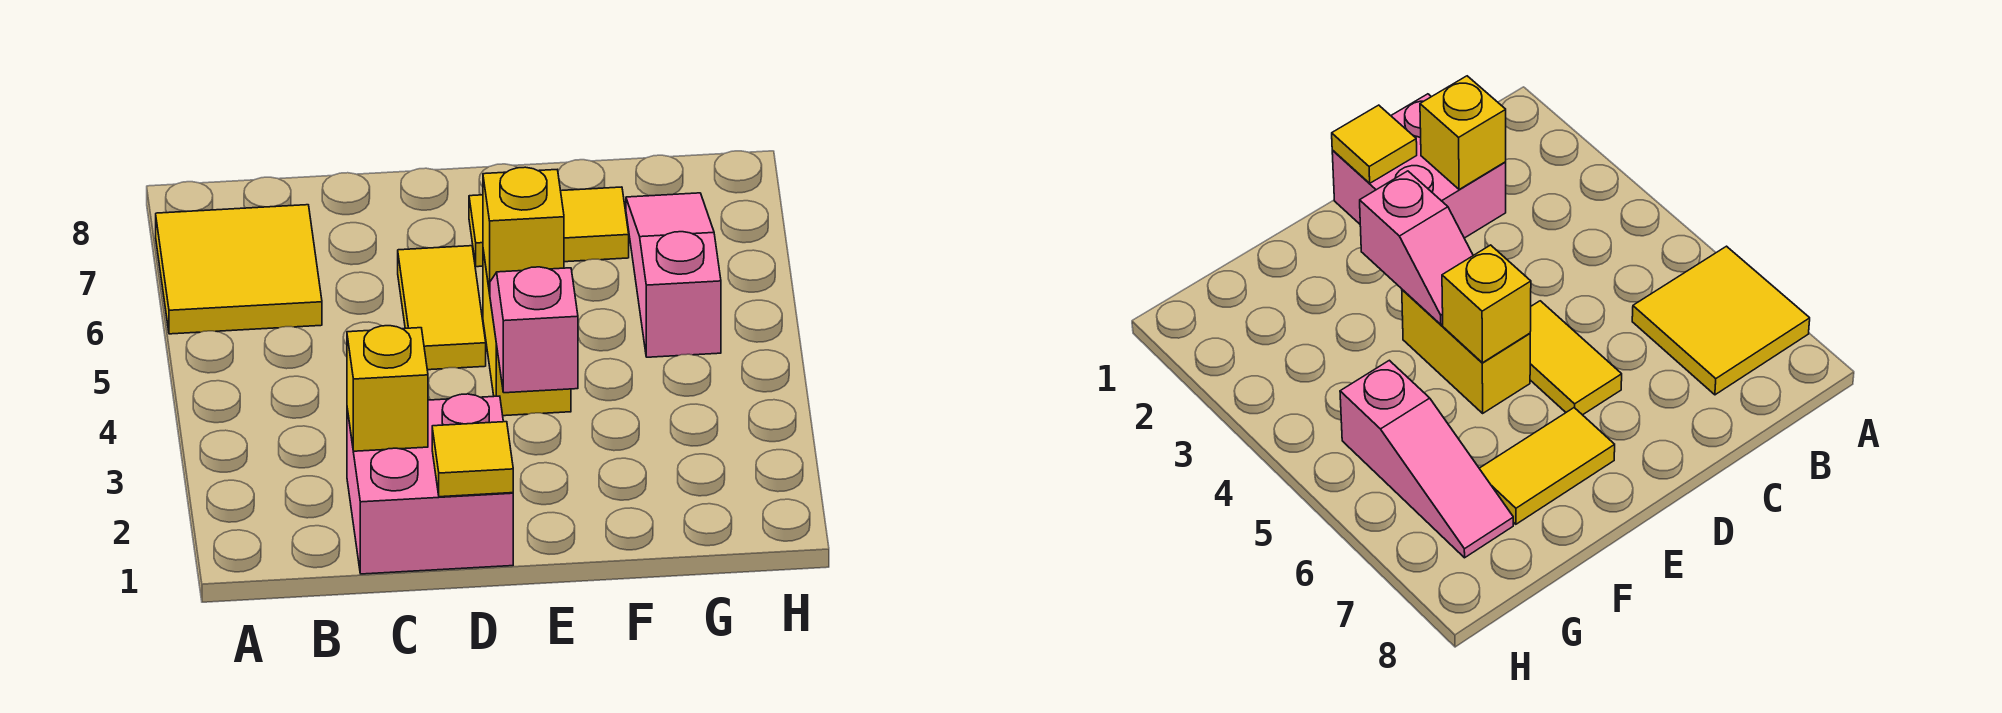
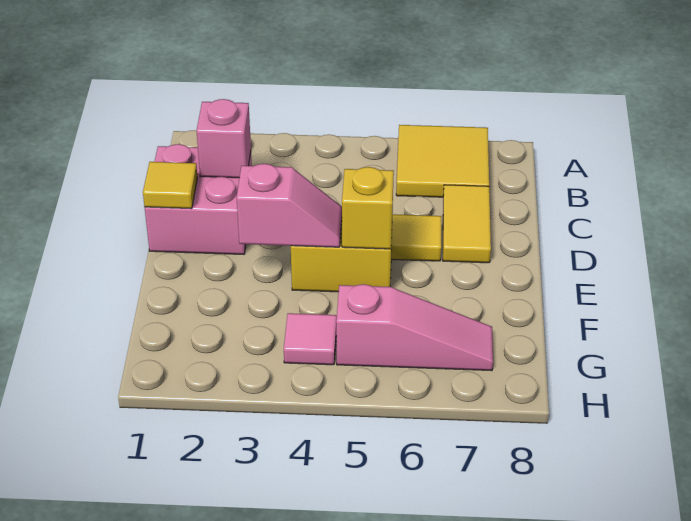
yellow 1x1 brick [347,326,428,451] -> pink 1x1 brick [196,99,251,178]
yellow 1x2 tile [469,187,629,267] -> yellow 1x2 tile moved to [443,185,491,263]
none -> pink 1x1 tile [284,313,337,365]

